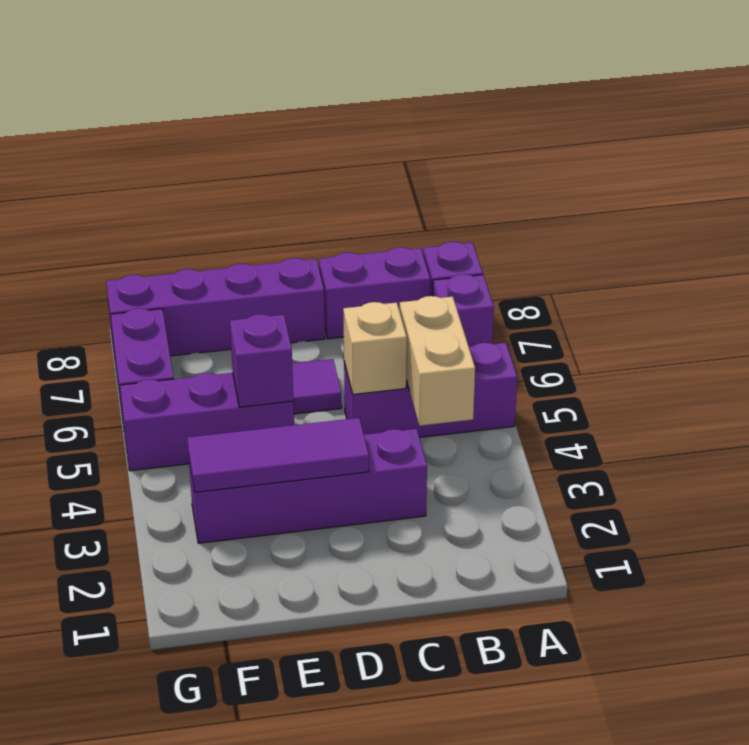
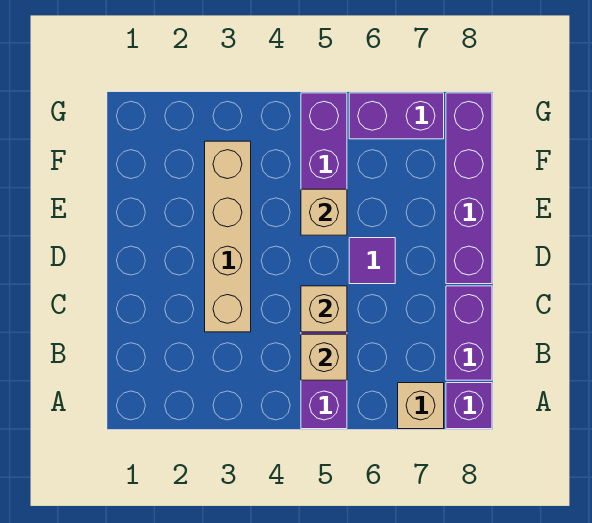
purple 1x1 brick [433,274,494,347] -> tan 1x1 brick [398,383,444,429]
tan 1x2 brick [400,296,475,426] -> tan 1x1 brick [301,334,347,380]
purple 1x4 brick [189,429,427,543] -> tan 1x4 brick [205,141,251,332]
purple 1x3 tile [187,418,369,492] -> none
purple 1x1 brick [230,314,293,407] -> tan 1x1 brick [301,189,347,235]

